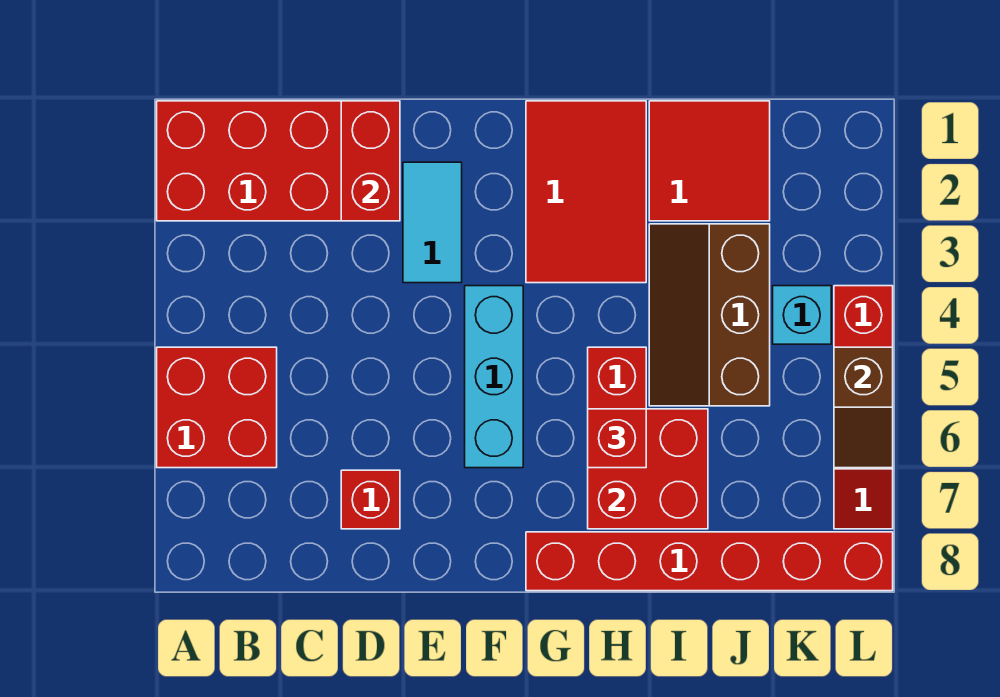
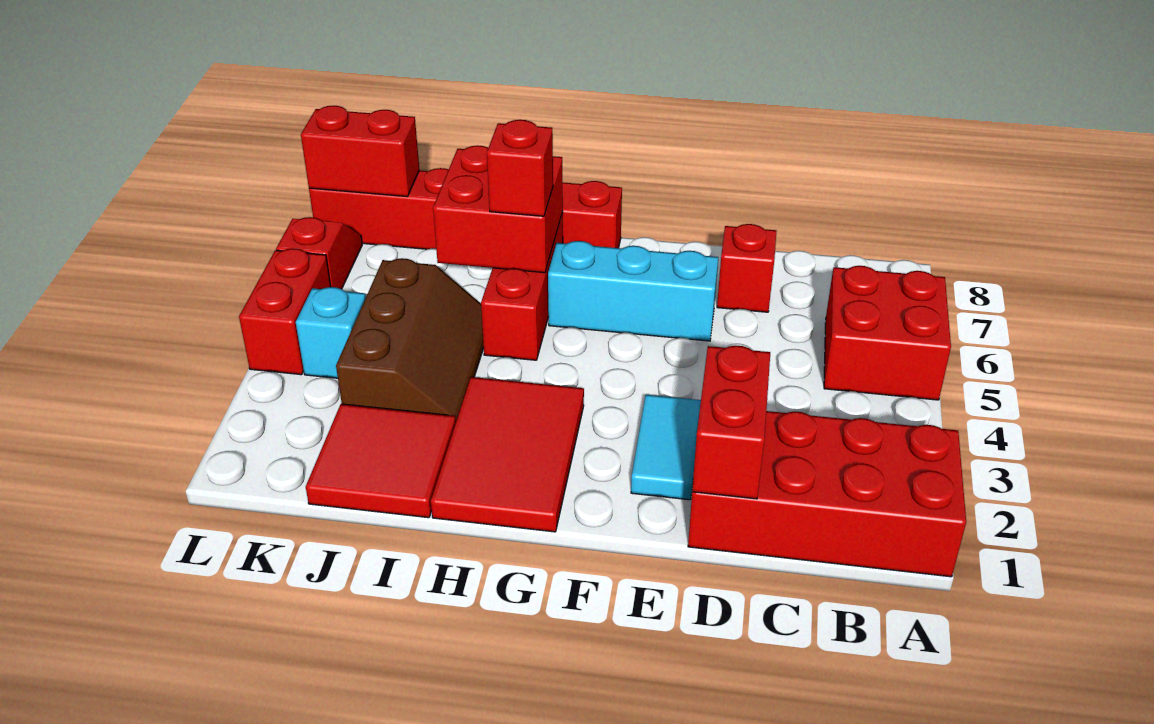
cyan 1x3 brick [465,286,523,468] -> cyan 1x3 brick turned to [548,241,718,341]
none -> red 1x2 brick [301,106,419,197]
brown 1x2 slope [834,347,893,468] -> none

